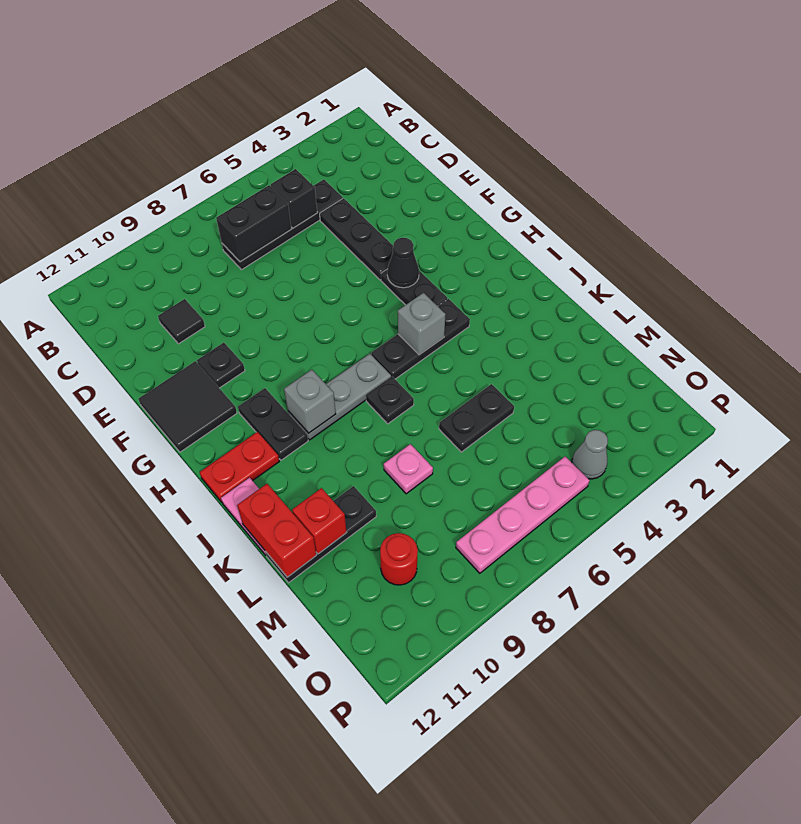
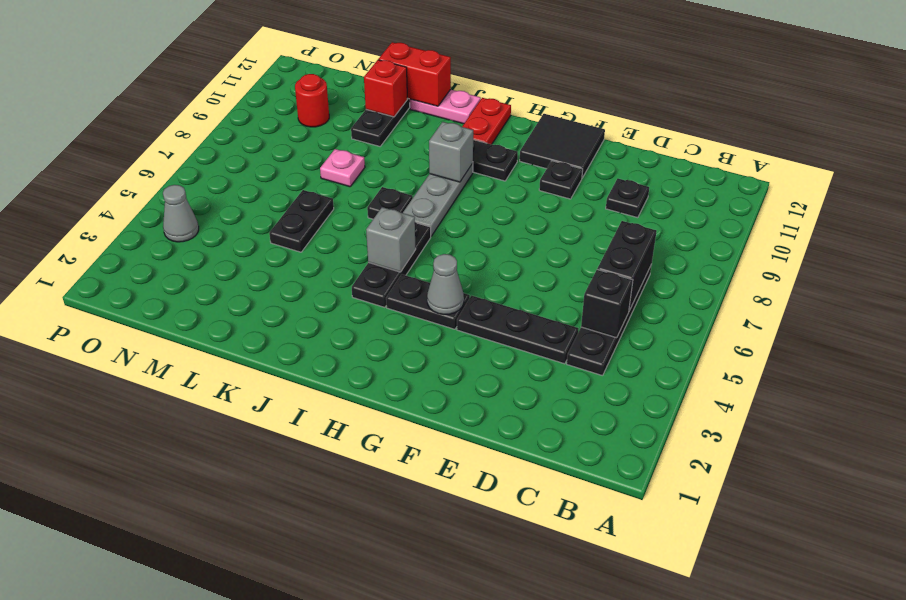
black 1x1 tile [158,299,205,344] -> black 1x1 plate [606,179,649,218]
black 1x1 cone [387,238,419,288] -> grey 1x1 cone [427,254,464,314]
pink 1x4 plate [456,456,590,573] -> none

